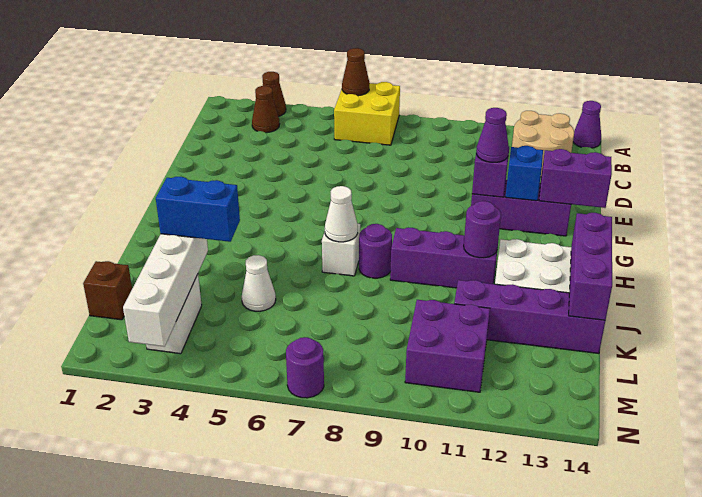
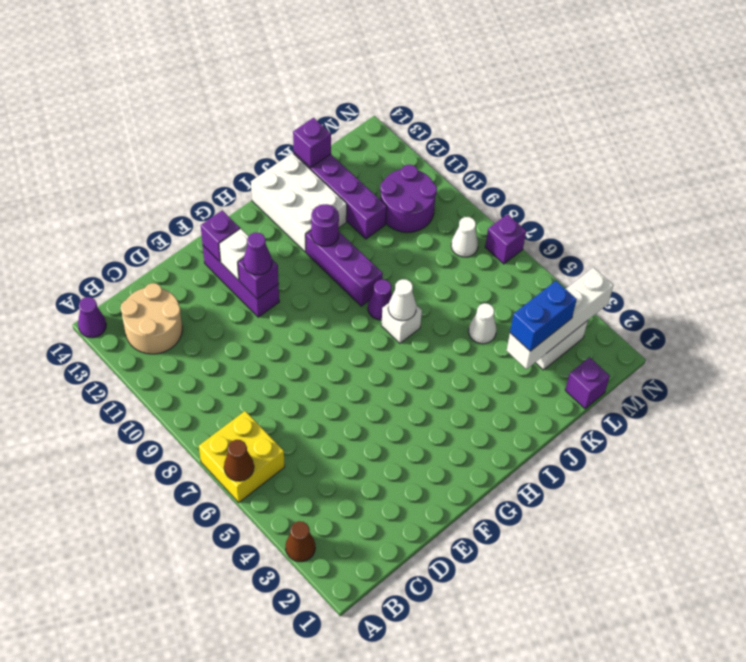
brown 1x1 cone [252,86,279,133] -> none
blue 1x1 brick [506,146,543,201] -> white 1x1 brick [219,229,249,280]
purple 1x2 brick [539,149,612,208] -> purple 1x1 brick [201,210,240,262]
purple 1x1 round brick [359,224,392,278] -> purple 1x1 cone [368,280,392,320]
purple 1x3 brick [569,213,612,320] -> purple 1x1 brick [293,118,331,168]
blue 1x2 brick [156,177,240,242] -> blue 1x2 brick turned to [510,281,577,351]
brown 1x1 brick [83,261,132,320] -> purple 1x1 brick [565,357,610,409]
purple 2x2 brick [405,300,490,392] -> purple 2x2 round brick [380,165,437,232]
none -> white 1x1 cone [451,217,478,257]
purple 1x1 round brick [286,337,324,398] -> purple 1x1 brick [485,214,526,264]

